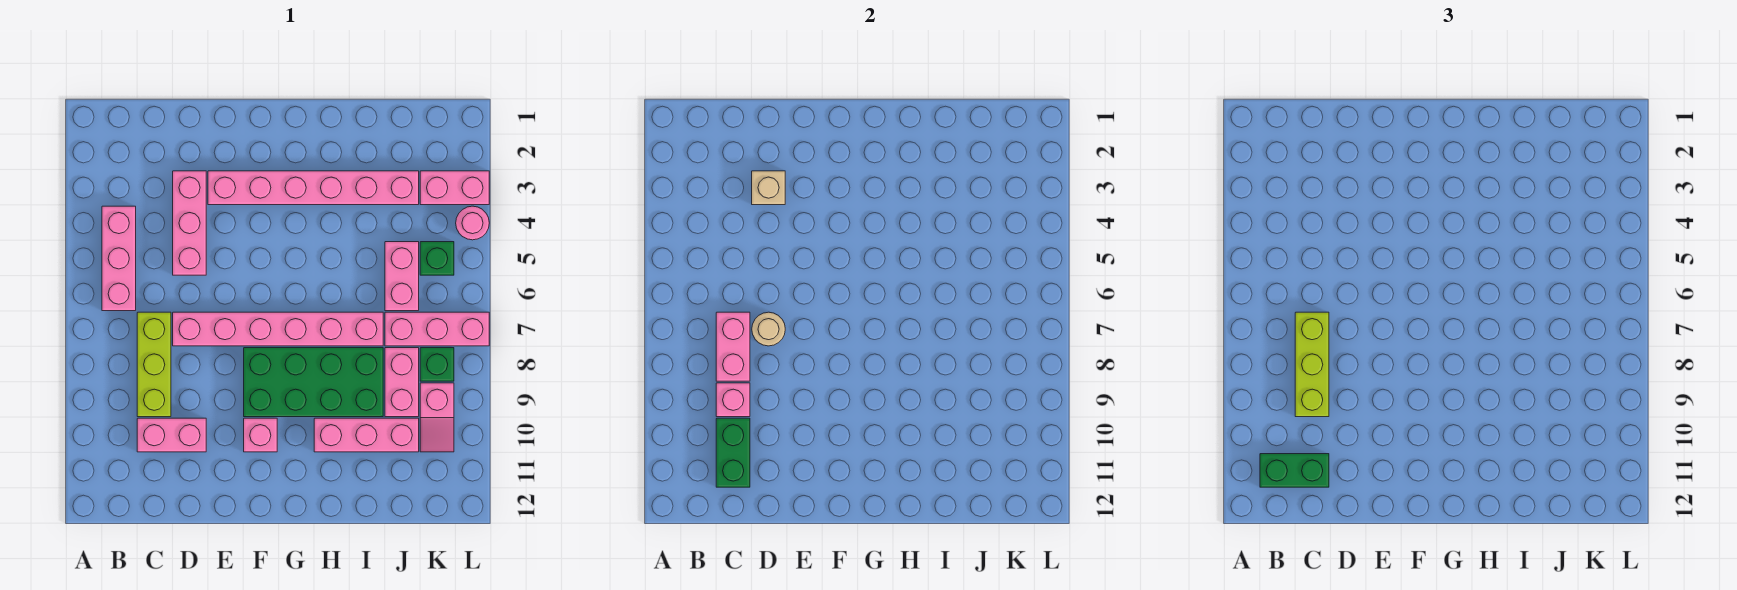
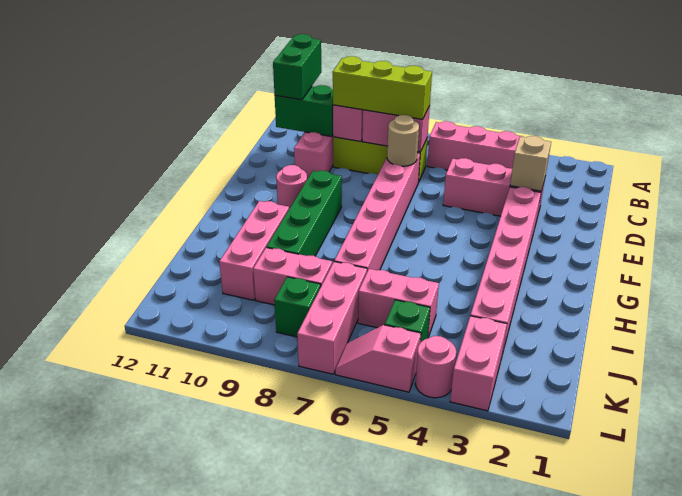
green 2x4 brick [244,348,383,417] -> green 1x4 brick [267,171,342,256]
pink 1x1 brick [244,418,277,452] -> pink 1x1 round brick [276,165,307,209]
pink 1x2 slope [420,383,454,452] -> pink 1x2 slope moved to [335,325,421,392]

